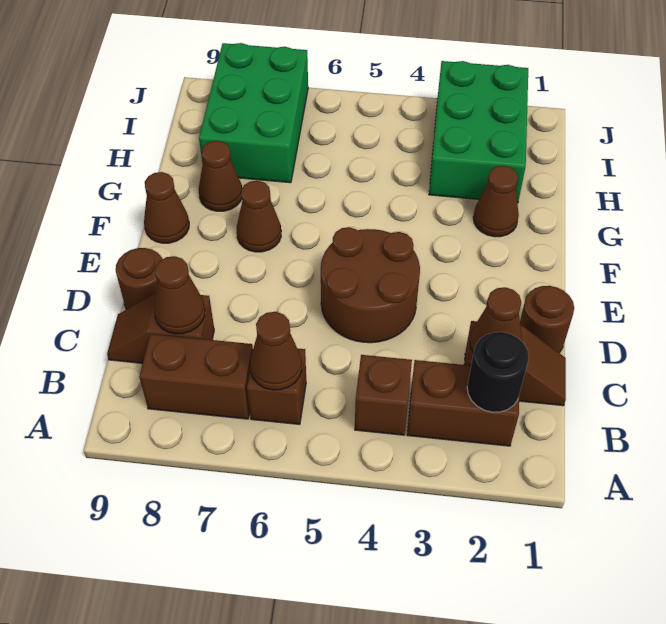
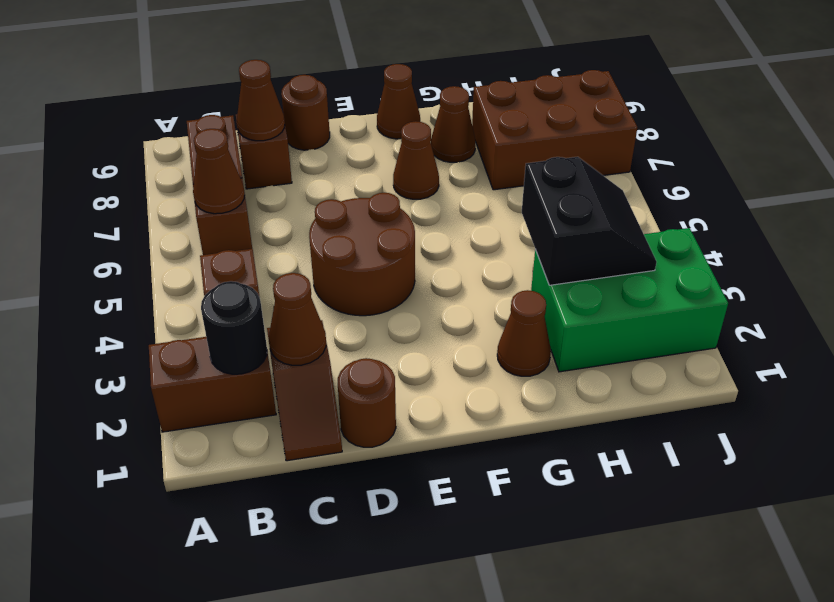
brown 1x2 brick [407,360,519,446] -> brown 1x2 brick turned to [149,337,276,432]
none -> black 2x2 slope [522,157,657,285]
green 2x3 brick [199,43,308,183] -> brown 2x3 brick [472,70,637,190]

